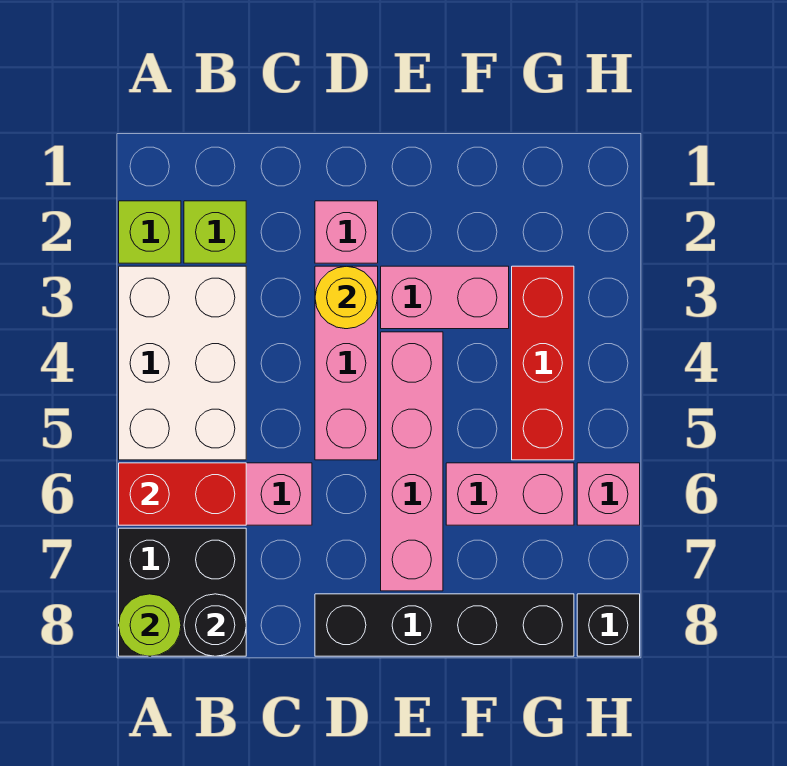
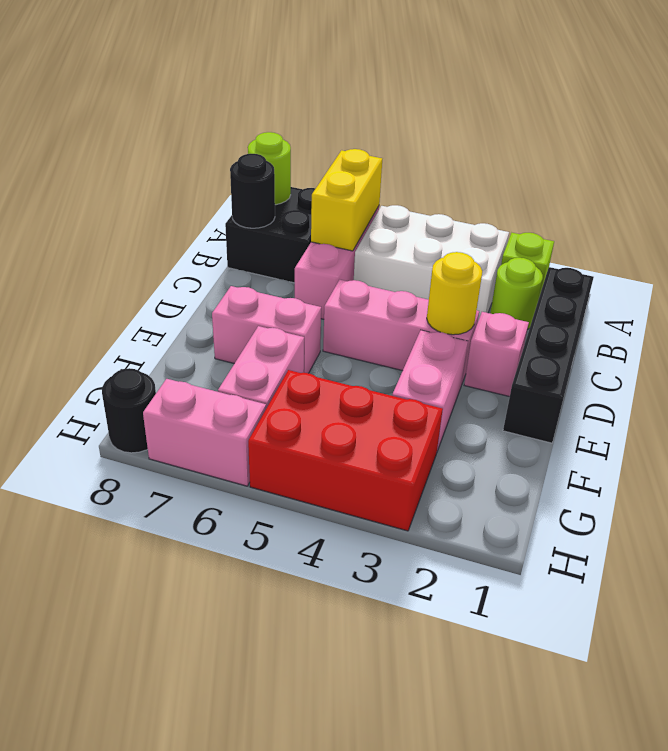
red 1x2 brick [119,463,246,525] -> yellow 1x2 brick [311,149,382,251]
lime 1x1 brick [184,201,246,263] -> lime 1x1 round brick [490,258,543,329]
black 1x4 brick [315,594,574,656] -> black 1x4 brick moved to [503,267,594,443]
pink 1x4 brick [381,332,443,591] -> pink 1x2 brick [212,286,321,373]
red 1x3 brick [512,266,574,460] -> red 2x3 brick [248,370,443,531]
pink 1x1 brick [577,463,640,525] -> pink 1x2 brick [143,379,266,486]
black 1x1 brick [577,594,640,656] -> black 1x1 round brick [102,368,156,453]

